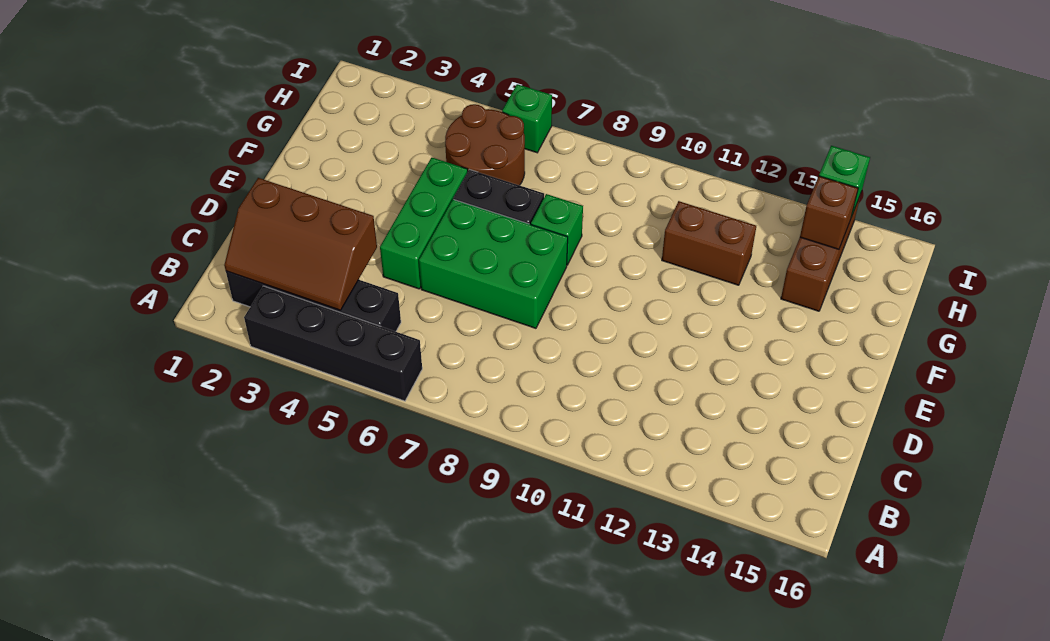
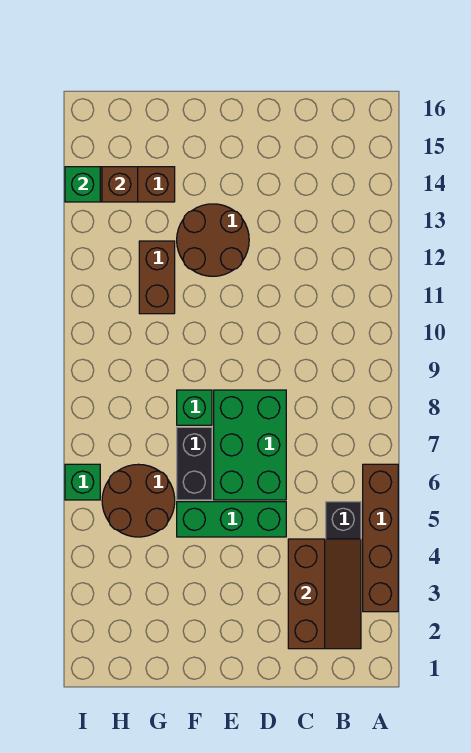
black 1x4 brick [244,286,422,401] -> brown 1x4 brick [363,464,398,612]
none -> brown 2x2 round brick [177,204,249,276]

